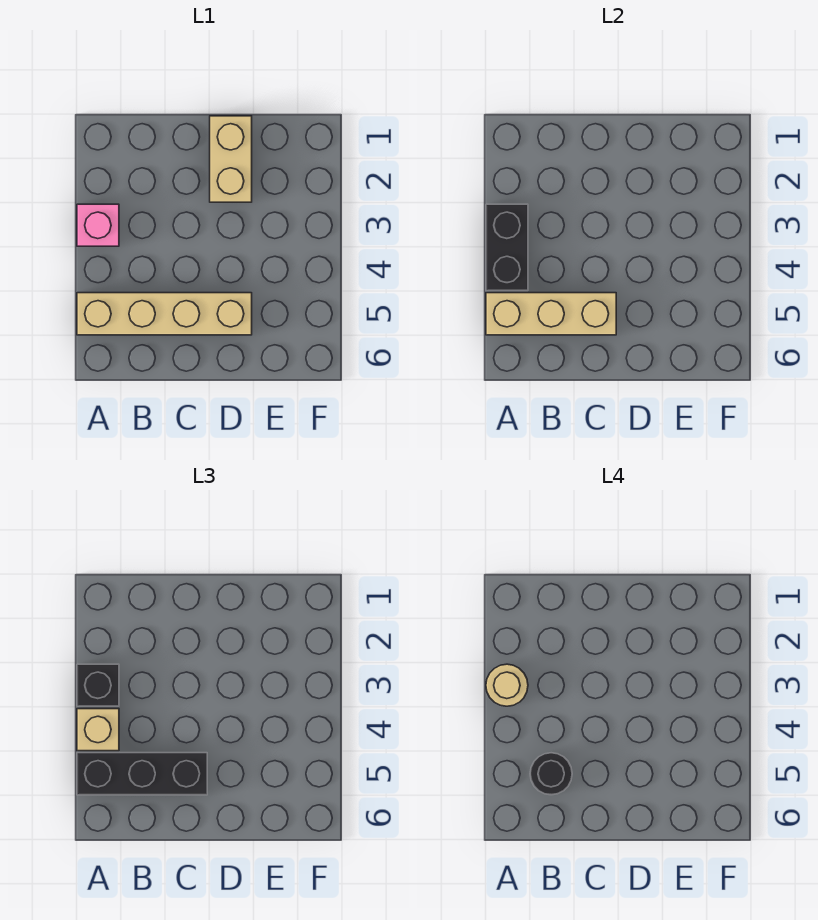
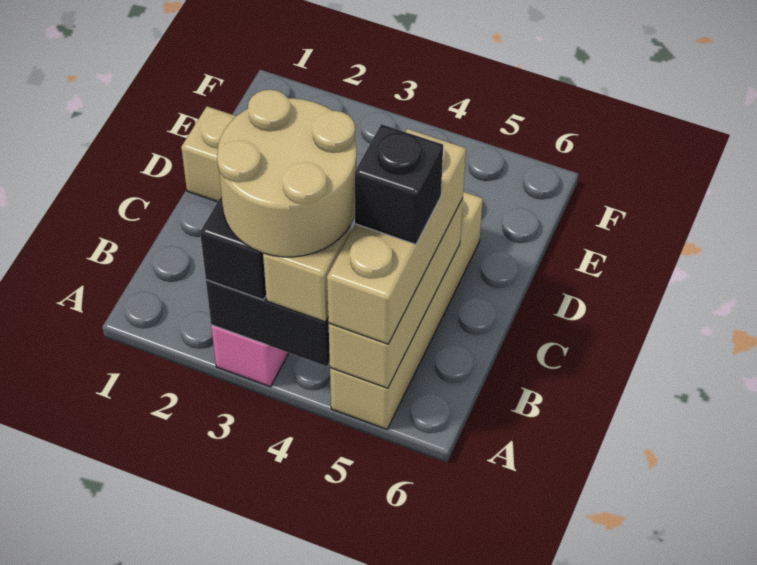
tan 1x1 round brick [486,664,528,706] -> tan 2x2 round brick [217,90,357,257]
black 1x3 brick [77,753,207,795] -> tan 1x3 brick [327,129,466,344]
black 1x1 round brick [530,753,572,795] -> black 1x1 brick [355,124,443,244]

